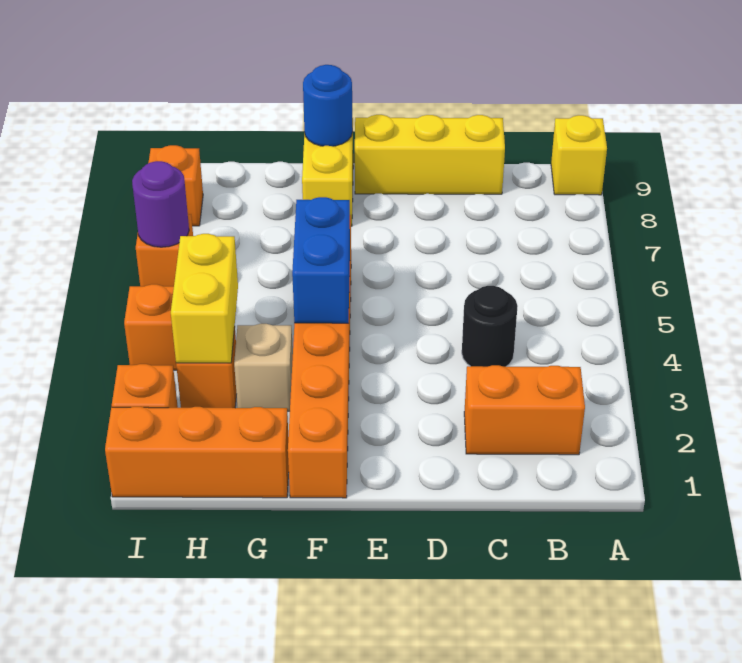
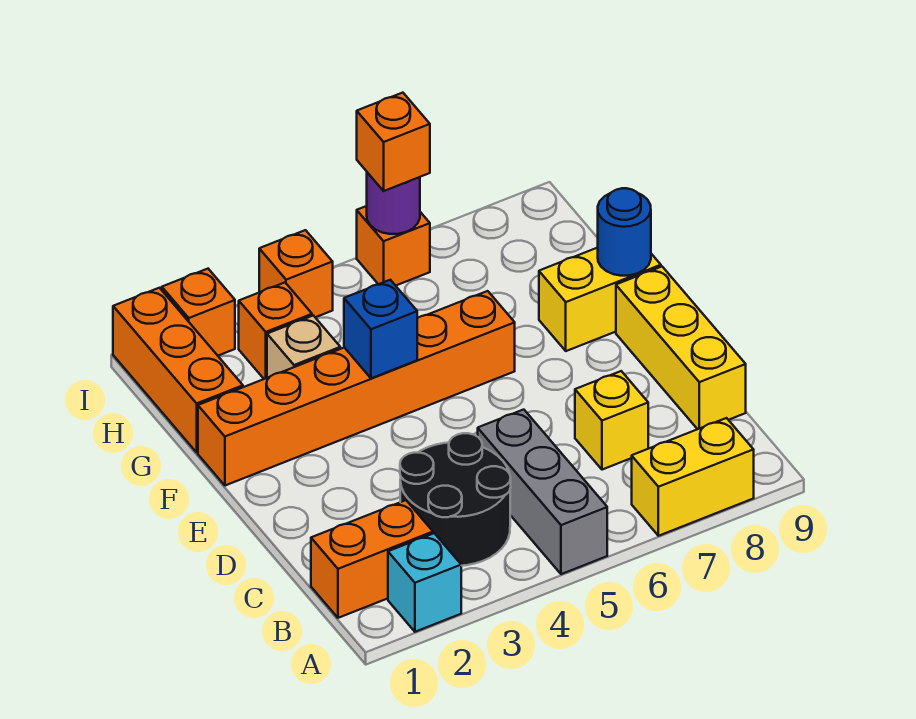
none -> cyan 1x1 brick [388,533,461,632]
none -> grey 1x3 brick [478,410,607,574]
yellow 1x1 brick [551,115,607,195] -> yellow 1x1 brick moved to [575,371,648,470]
orange 1x2 brick [464,365,585,455] -> orange 1x2 brick turned to [311,500,433,618]
black 1x1 round brick [462,286,517,367] -> black 2x2 round brick [400,433,511,566]
blue 1x2 brick [292,197,350,323] -> blue 1x1 brick [344,280,417,378]
yellow 1x2 brick [171,234,238,363] -> yellow 1x2 brick moved to [632,418,754,536]
orange 1x1 brick [148,145,203,226] -> orange 1x1 brick moved to [357,93,430,191]

